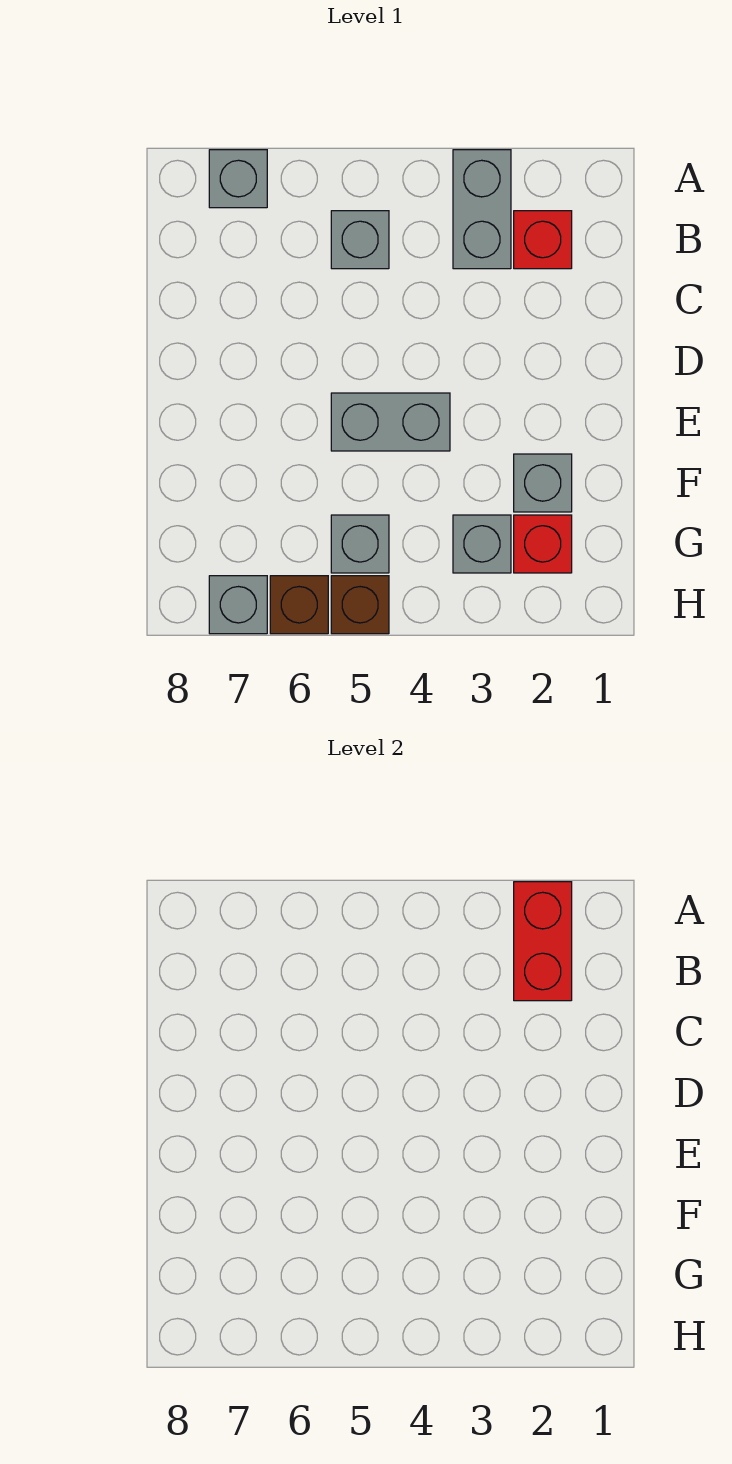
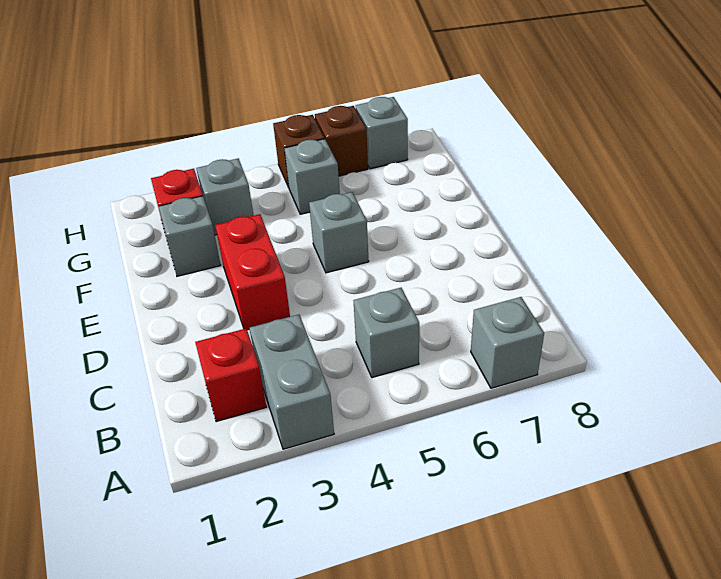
red 1x2 brick [514,882,572,1001] -> red 1x2 brick moved to [215,214,290,330]
grey 1x2 brick [331,393,450,451] -> grey 1x1 brick [309,192,369,273]

